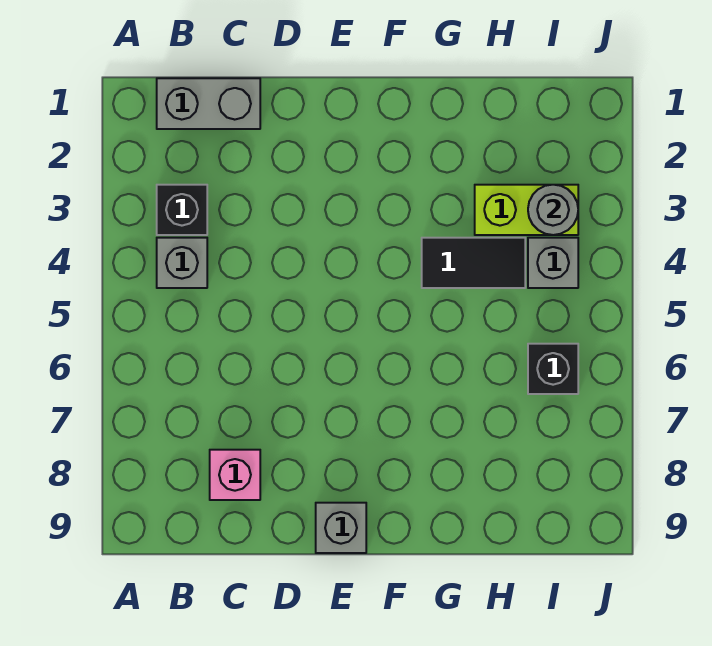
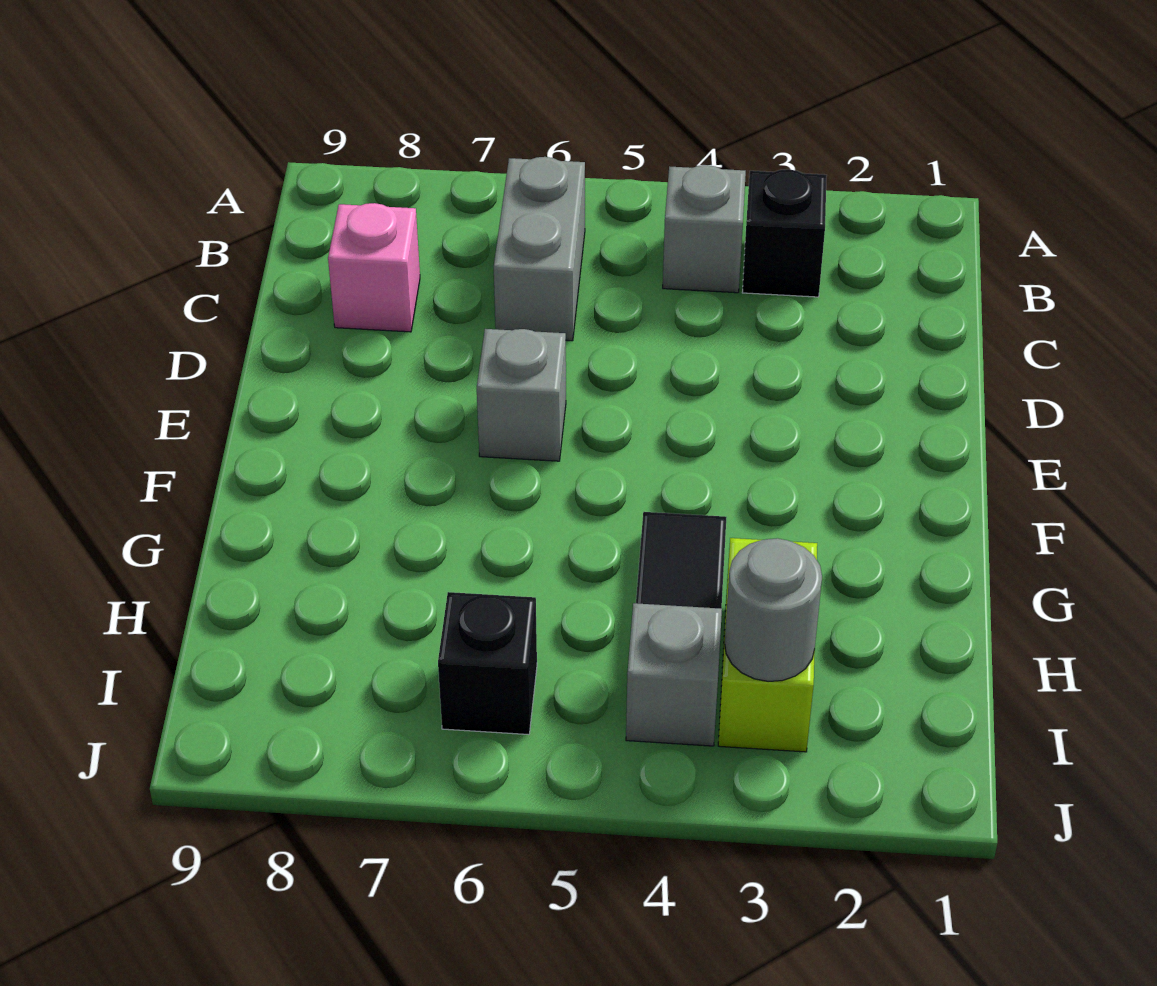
grey 1x2 brick [157,78,260,129] -> grey 1x2 brick moved to [494,157,585,341]
grey 1x1 brick [316,503,366,553] -> grey 1x1 brick moved to [477,329,566,461]

